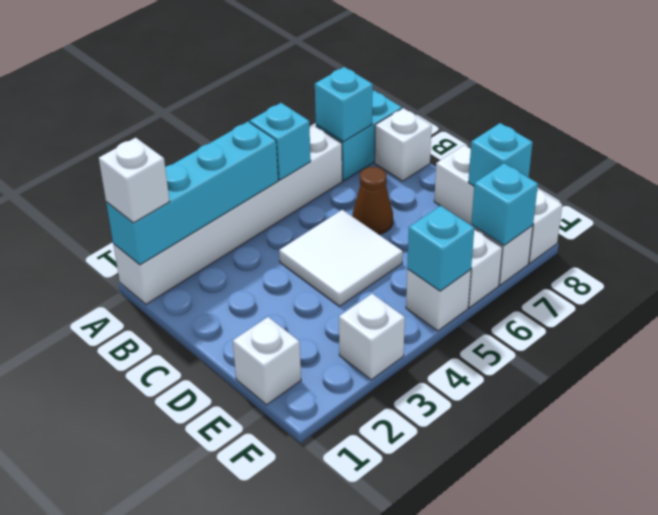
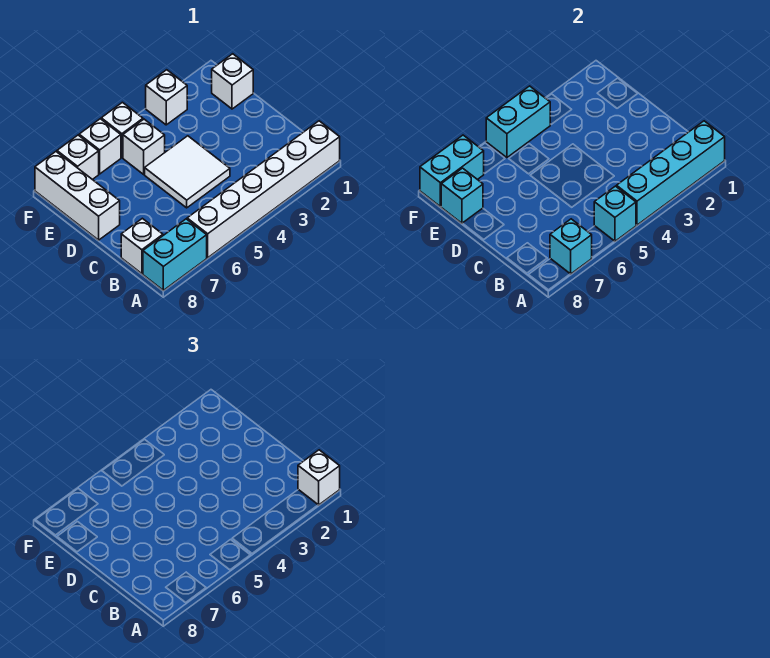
brown 1x1 cone [353,167,393,234] -> none
none -> white 1x1 brick [123,119,165,174]
cyan 1x1 brick [407,206,474,291] -> cyan 1x2 brick [486,86,550,158]
cyan 1x1 brick [471,163,538,245] -> cyan 1x2 brick [420,135,484,207]

